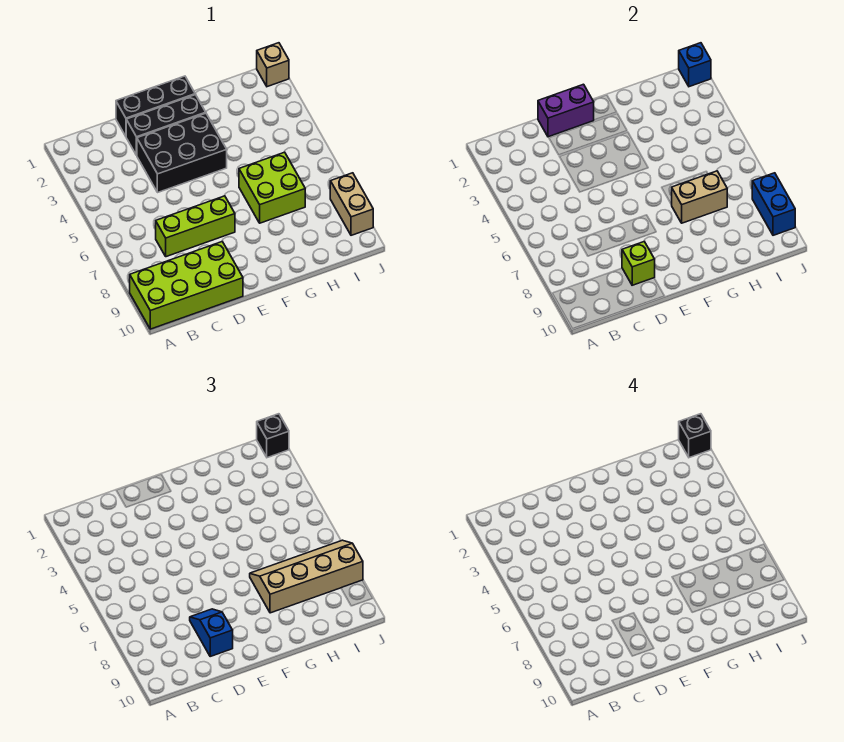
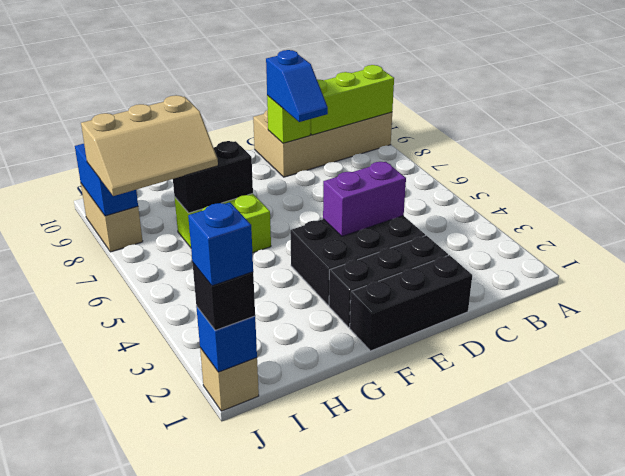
lime 2x4 brick [130,242,243,329] -> tan 2x4 brick [253,110,392,177]
lime 1x3 brick [156,196,235,257] -> lime 1x3 brick moved to [310,65,394,135]
purple 1x2 brick [538,84,594,137] -> purple 1x2 brick moved to [323,162,406,236]
tan 1x2 brick [672,171,727,223] -> black 1x2 brick [173,141,253,213]
tan 2x4 slope [250,540,363,613] -> tan 2x3 slope [81,95,218,196]
black 1x1 brick [679,414,711,458] -> blue 1x1 brick [188,202,253,286]

